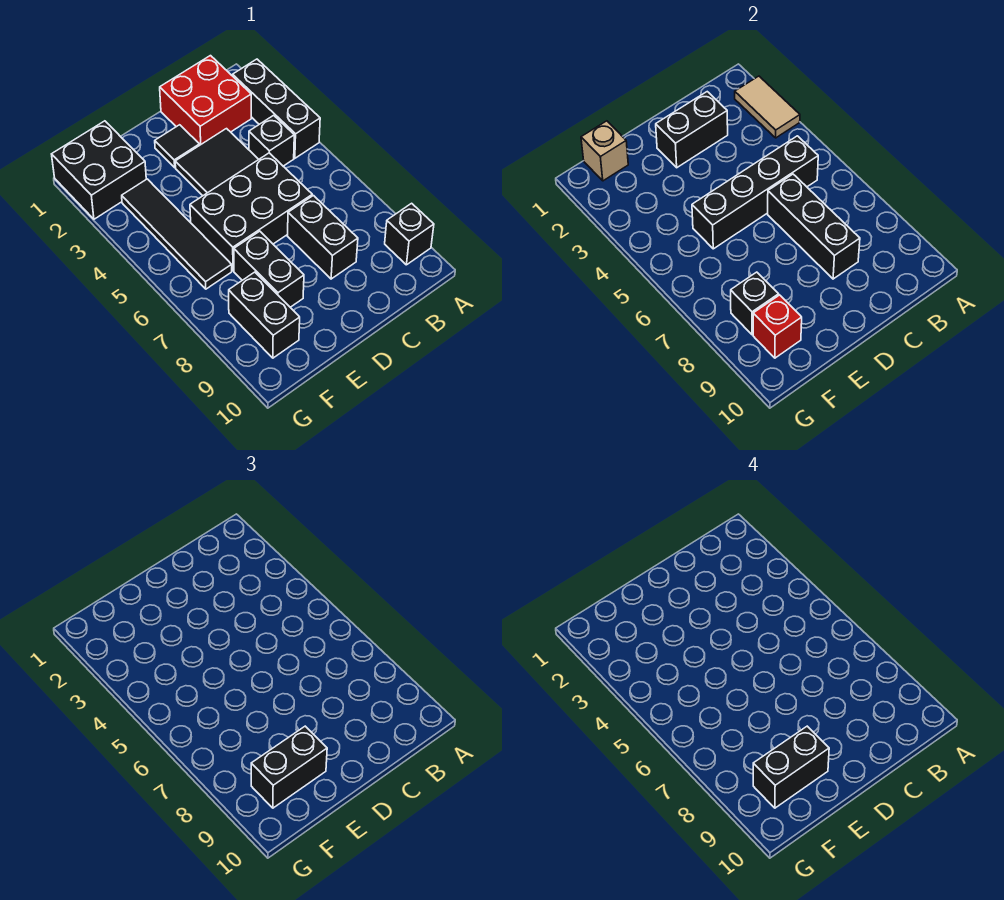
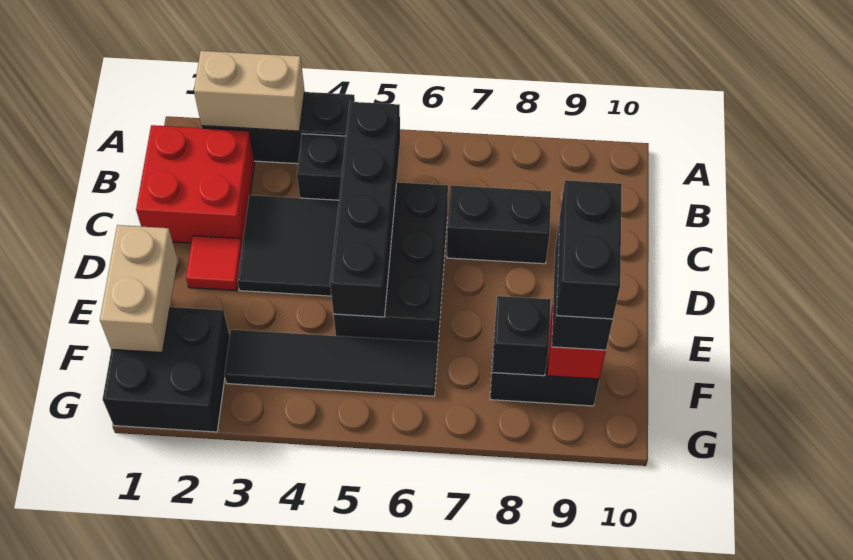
tan 1x2 tile [735,76,800,138] -> tan 1x2 brick [194,51,305,131]
black 1x1 brick [385,203,434,265] -> none
black 1x2 brick [656,92,728,168] -> none
black 1x3 brick [768,174,860,279] -> none
black 1x1 tile [155,125,199,168] -> red 1x1 tile [186,236,242,291]
black 1x2 brick [234,231,304,307] -> none
tan 1x1 brick [581,121,628,181] -> tan 1x2 brick [100,225,177,353]

